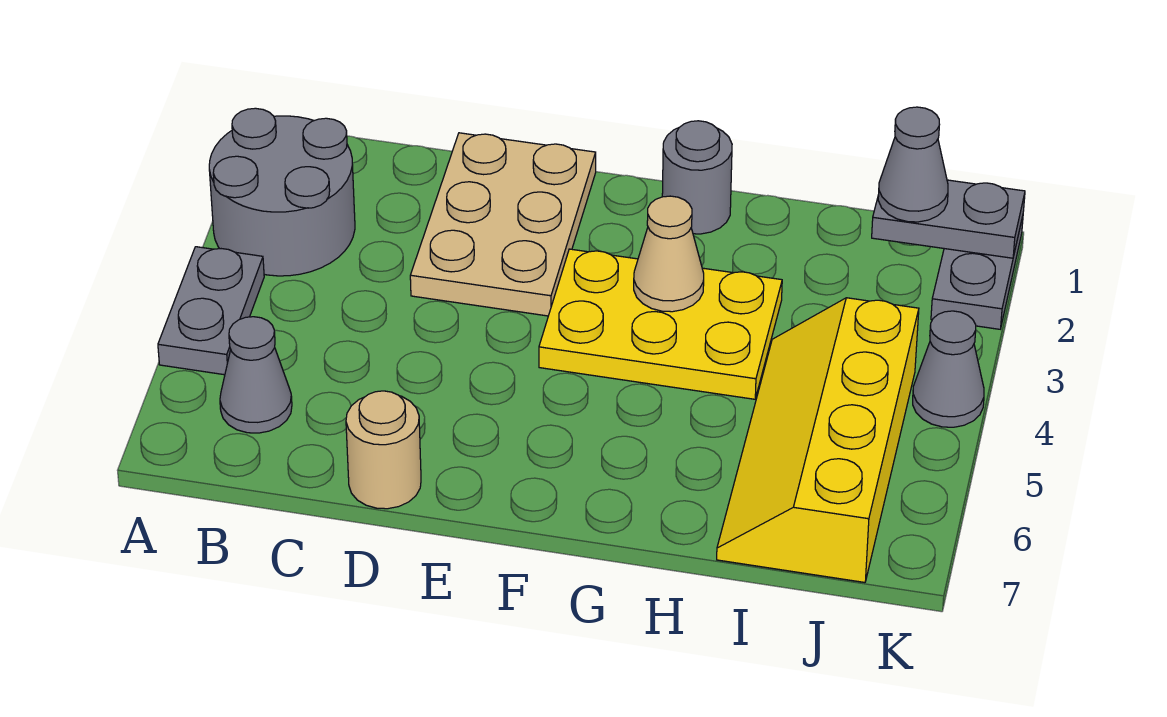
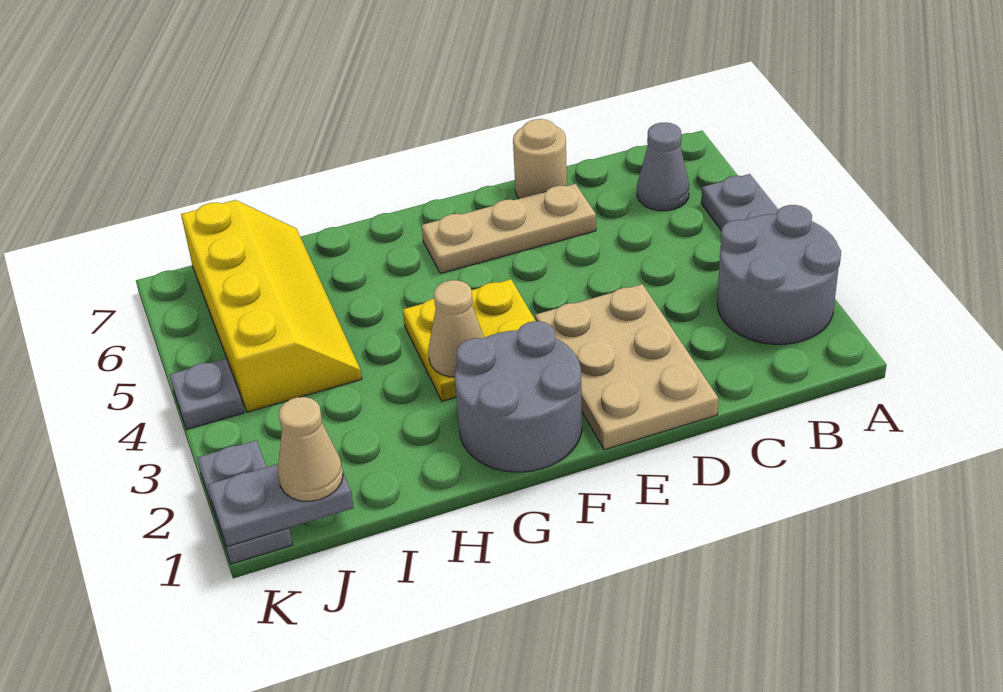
none -> tan 1x3 plate [422,184,596,274]
yellow 2x3 plate [539,249,782,399] -> yellow 2x2 plate [403,279,535,401]
grey 1x1 round brick [662,121,732,234] -> grey 2x2 round brick [455,321,582,472]
grey 1x1 cone [878,107,948,222] -> tan 1x1 cone [278,397,343,501]
grey 1x1 cone [913,311,984,427] -> grey 1x1 plate [170,359,244,429]

